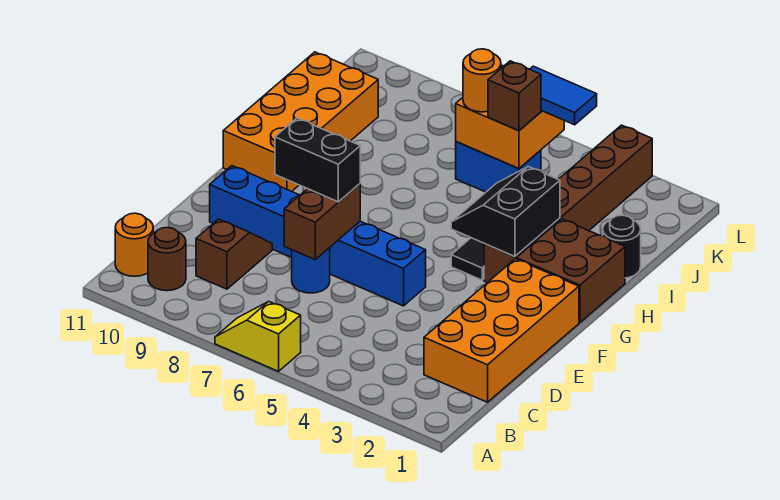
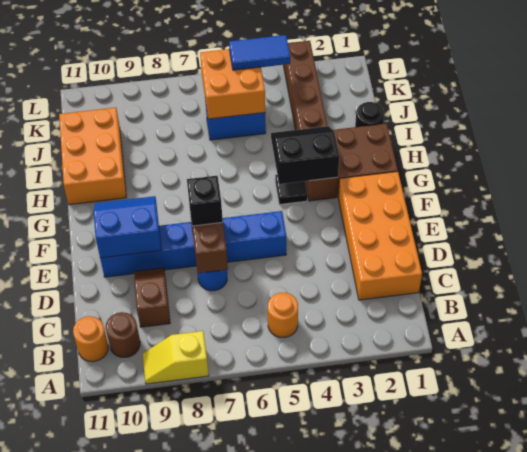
yellow 1x2 slope [215,301,301,371] -> yellow 1x2 slope moved to [143,331,209,384]
black 1x2 brick [275,118,360,202] -> black 1x1 brick [187,176,223,226]
none -> blue 2x2 slope [94,196,162,258]
black 2x2 slope [451,167,560,256] -> black 2x2 slope turned to [271,126,339,184]
orange 2x4 brick [223,52,378,191] -> orange 2x3 brick [59,108,126,205]
brown 1x1 brick [488,61,541,131] -> none
orange 1x1 round brick [463,49,501,112] -> orange 1x1 round brick moved to [268,293,298,338]

